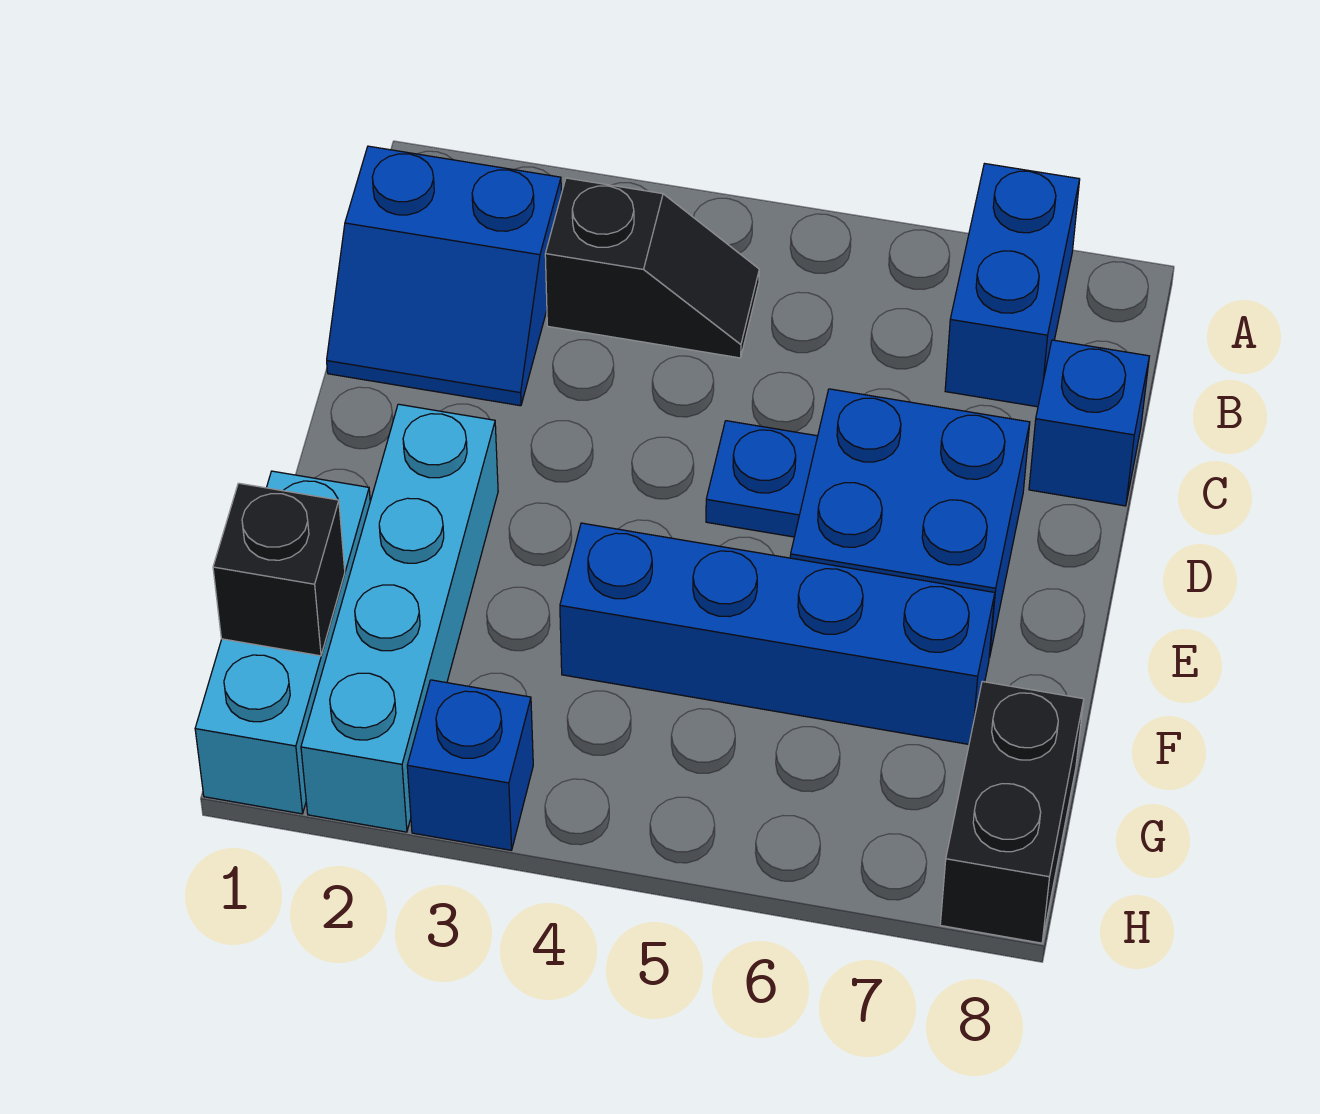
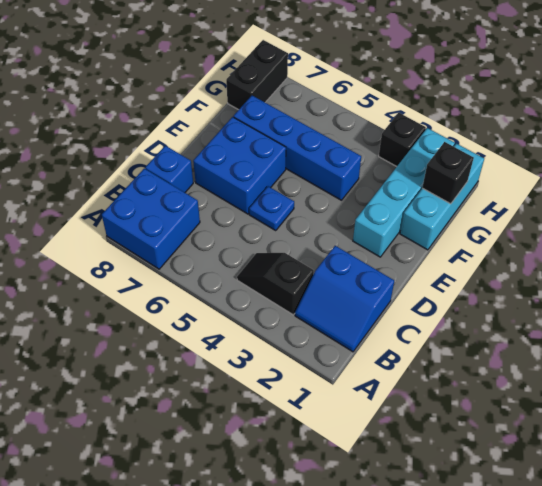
blue 1x2 brick [945,164,1080,407] -> blue 2x2 brick [102,168,200,269]
blue 2x2 slope [327,146,561,406] -> blue 2x2 slope turned to [295,246,394,352]
blue 1x1 brick [407,680,533,850] -> black 1x1 brick [379,113,426,167]

